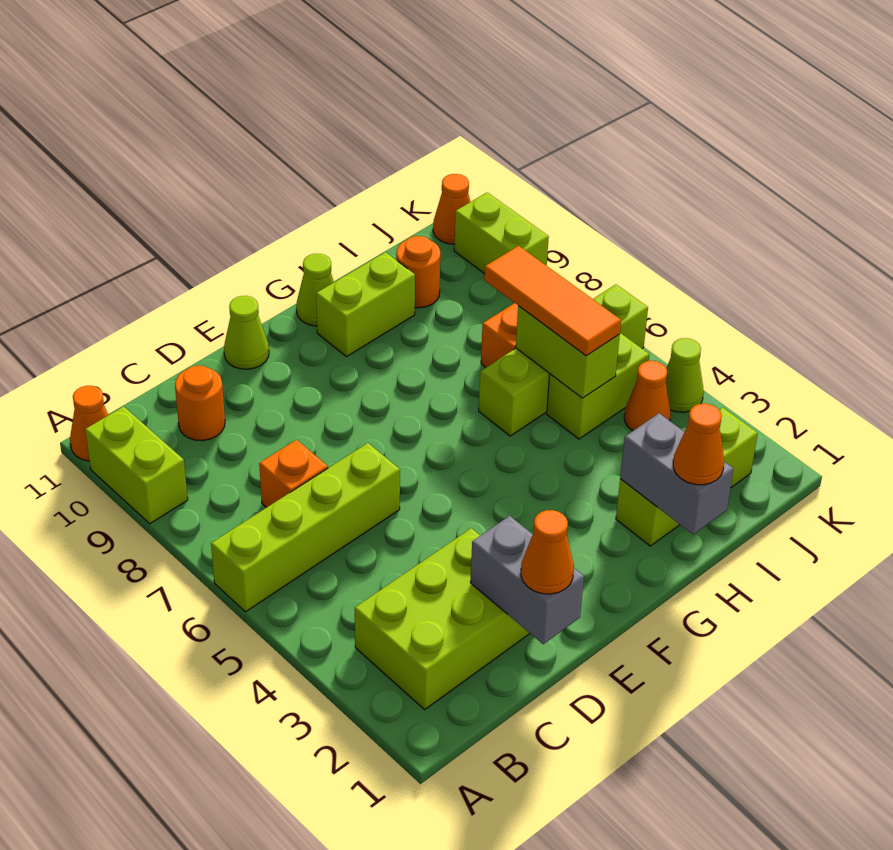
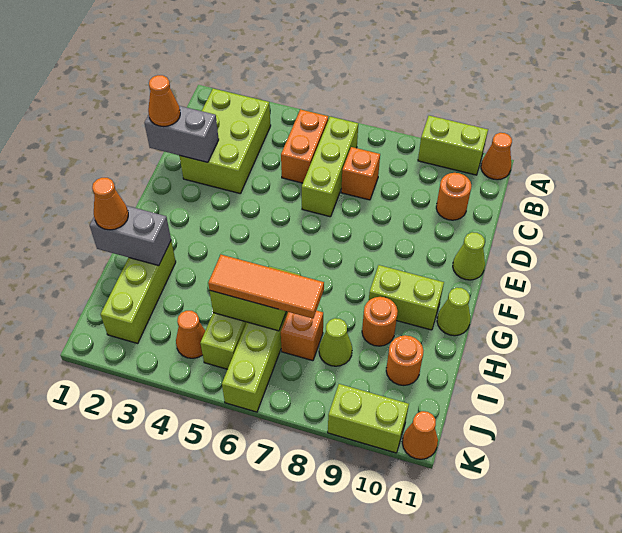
lime 1x4 brick [211,443,400,612] -> lime 1x3 brick [302,117,358,217]
none -> orange 1x2 brick [281,109,328,183]
lime 1x2 brick [316,252,415,357] -> lime 1x2 brick turned to [369,265,444,330]
none -> orange 1x1 round brick [362,297,398,346]
lime 1x1 cone [666,338,704,412] -> lime 1x1 cone moved to [319,318,352,366]

